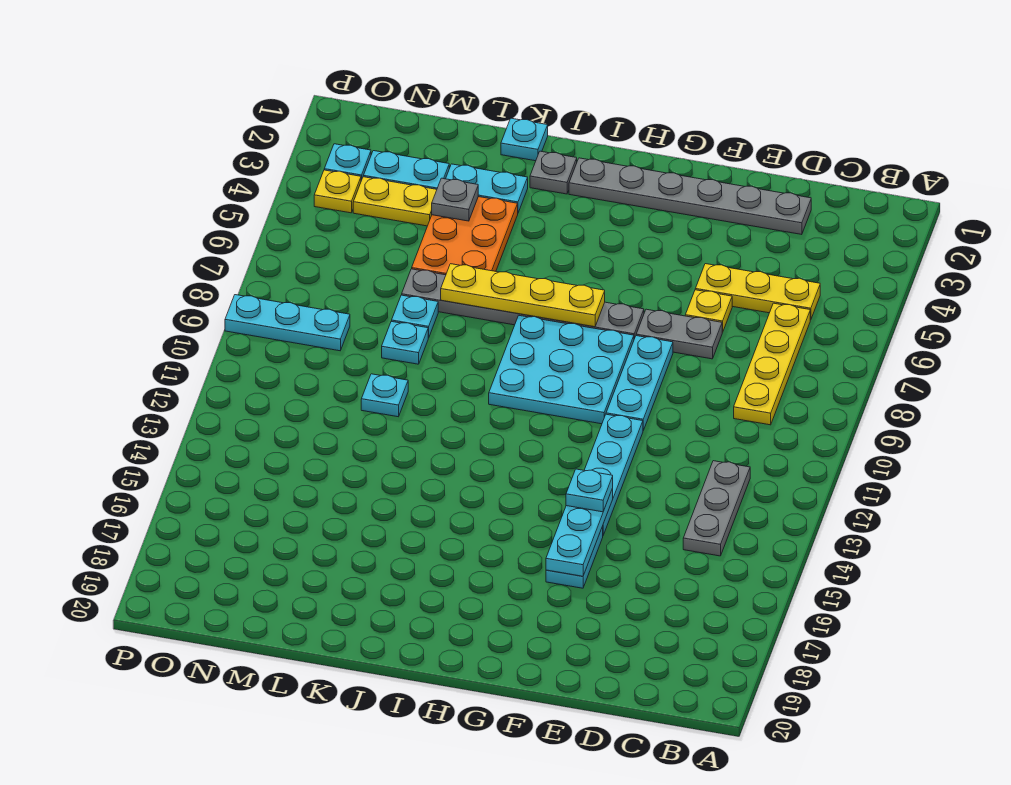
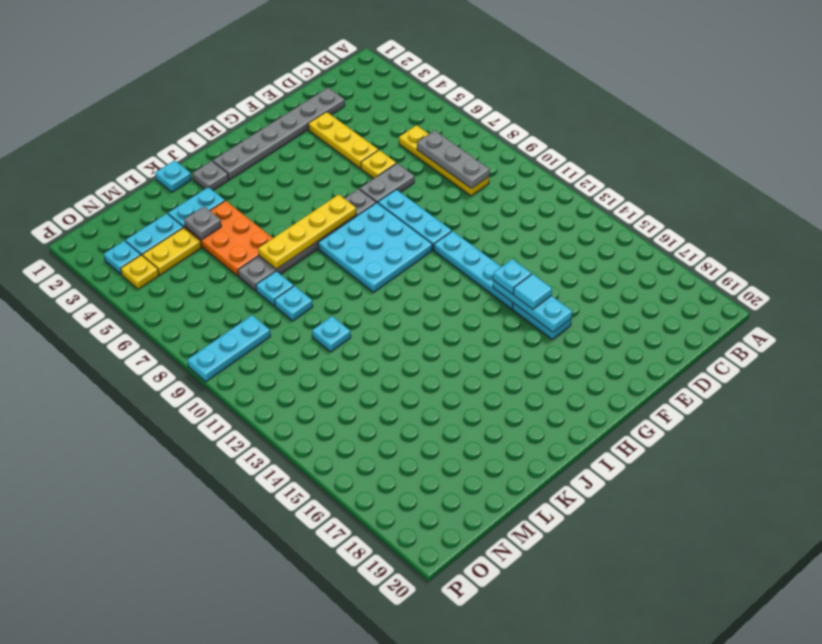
yellow 1x3 plate [695,264,820,320] -> yellow 1x3 plate turned to [308,112,378,168]
grey 1x3 plate [683,461,750,556] -> grey 1x3 plate moved to [417,130,490,189]
none -> cyan 1x1 tile [513,274,552,309]

